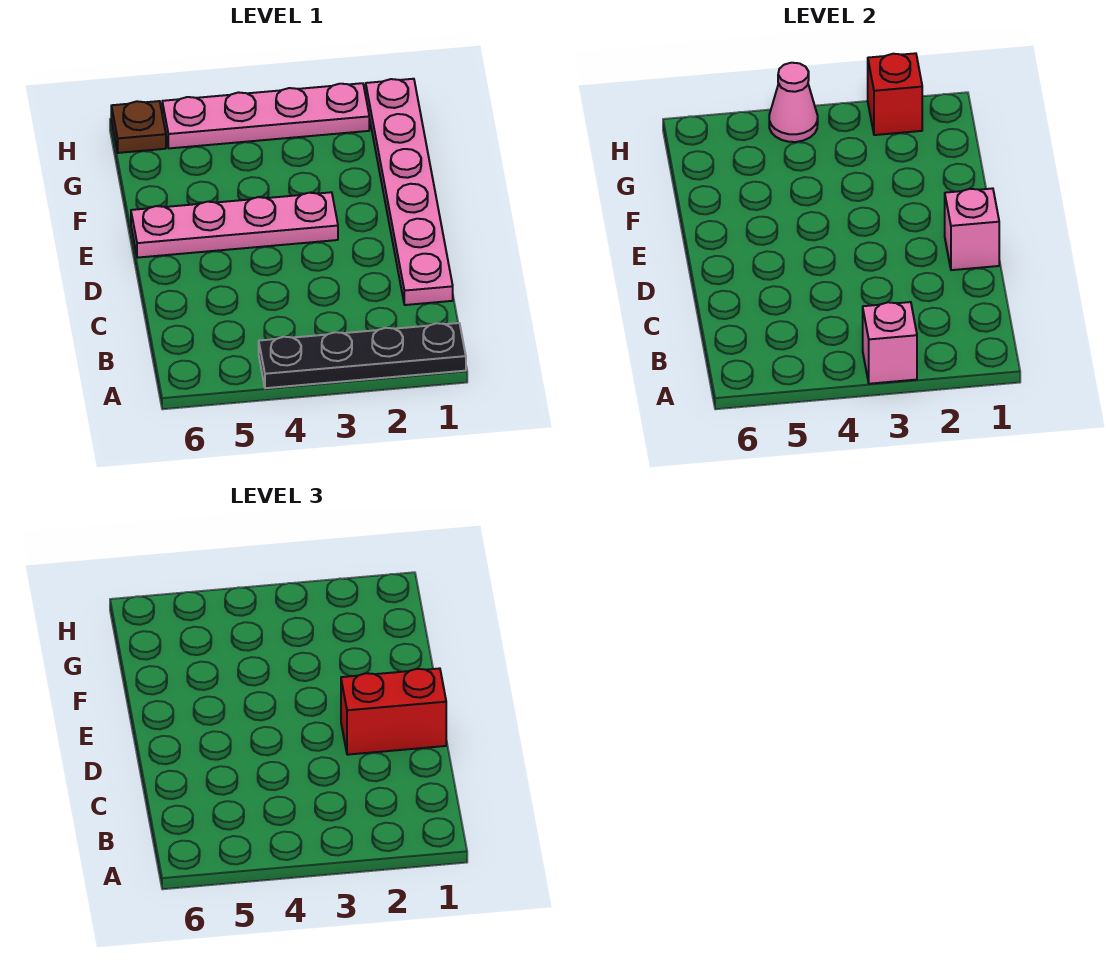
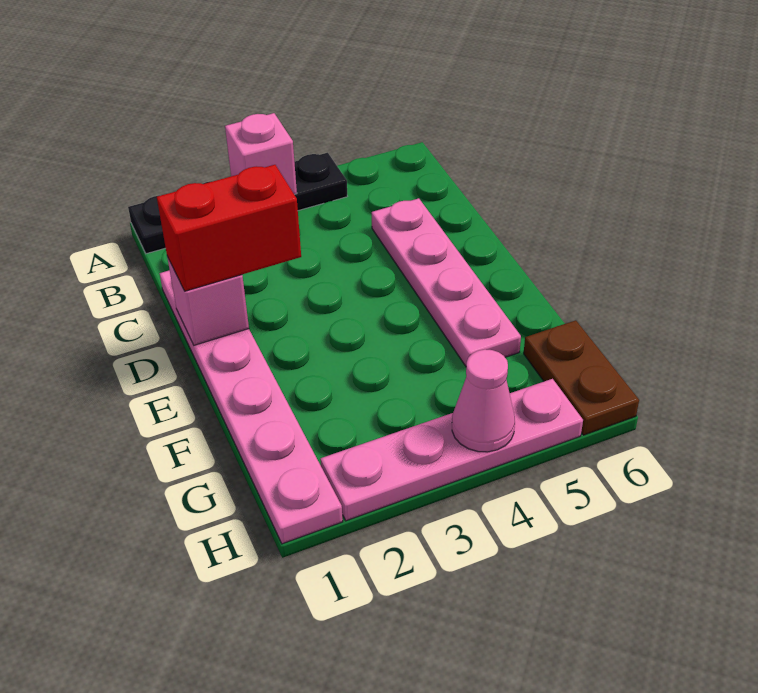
pink 1x4 plate [131,192,338,258] -> pink 1x4 plate turned to [372,198,521,366]
red 1x1 brick [868,53,922,135] -> none
brown 1x1 plate [111,101,166,153] -> brown 1x2 plate [524,320,639,435]

